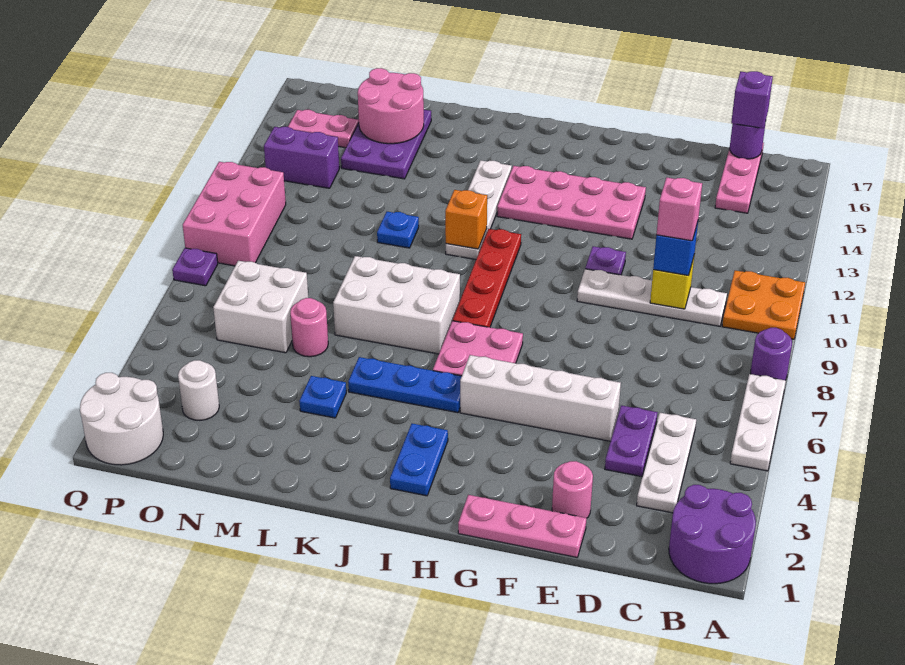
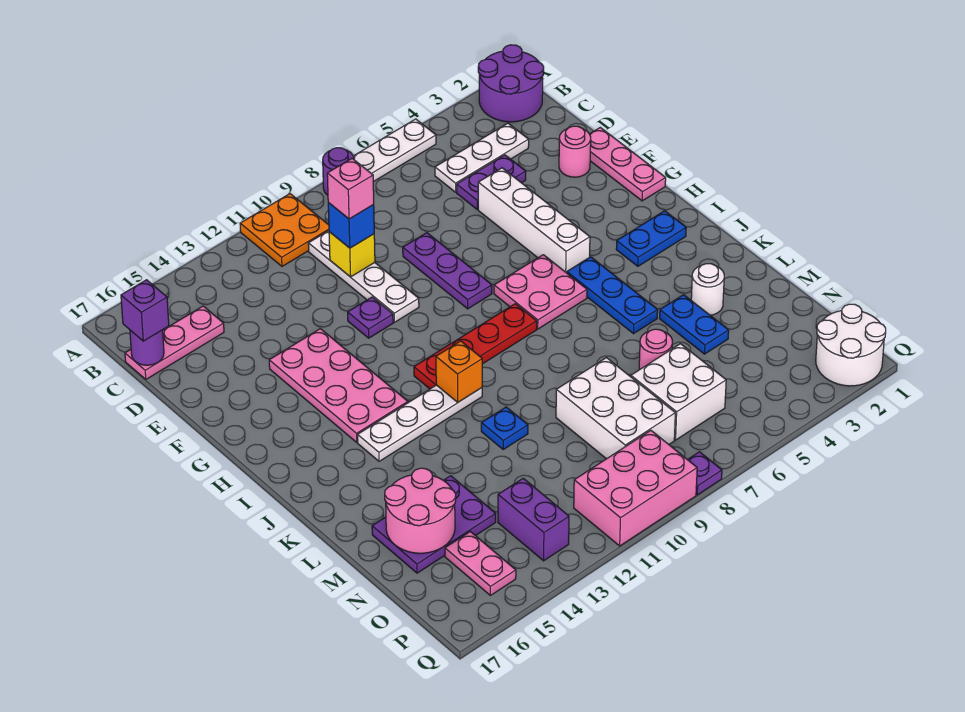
none -> purple 1x3 plate [403,233,492,309]
white 2x3 brick [333,256,460,354] -> white 2x3 brick moved to [556,358,675,459]
blue 1x1 plate [299,376,346,418] -> blue 1x2 plate [660,295,729,354]
white 1x1 round brick [178,360,219,420] -> white 1x1 round brick moved to [691,264,724,315]

